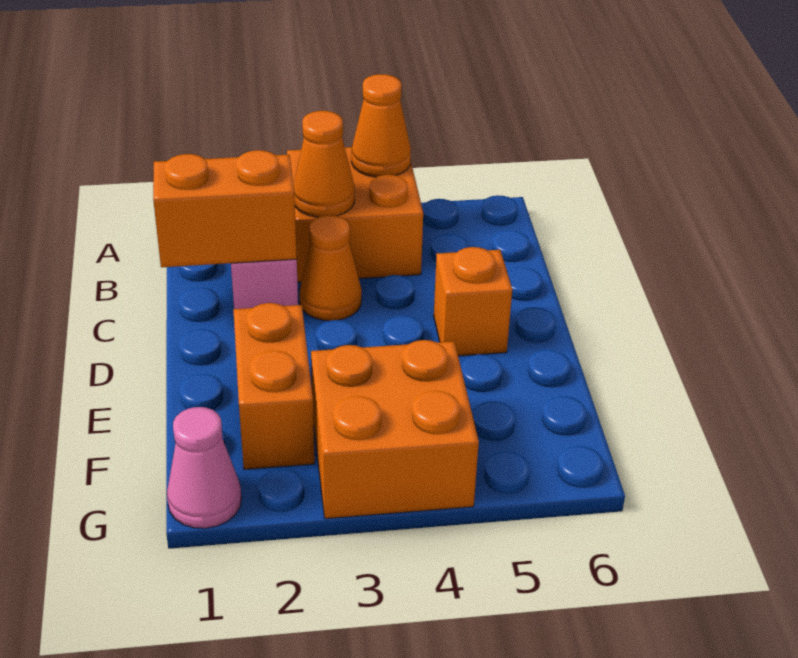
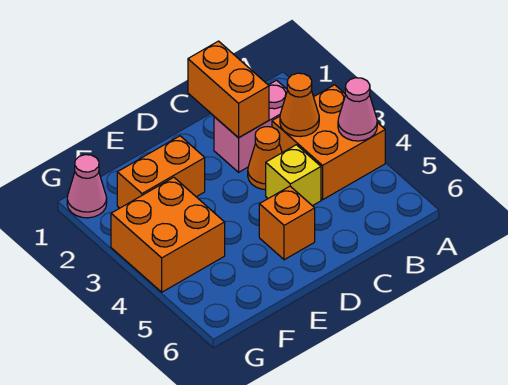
orange 1x1 cone [351,74,411,177] -> pink 1x1 cone [338,78,377,141]
none -> yellow 1x1 brick [266,145,321,206]

